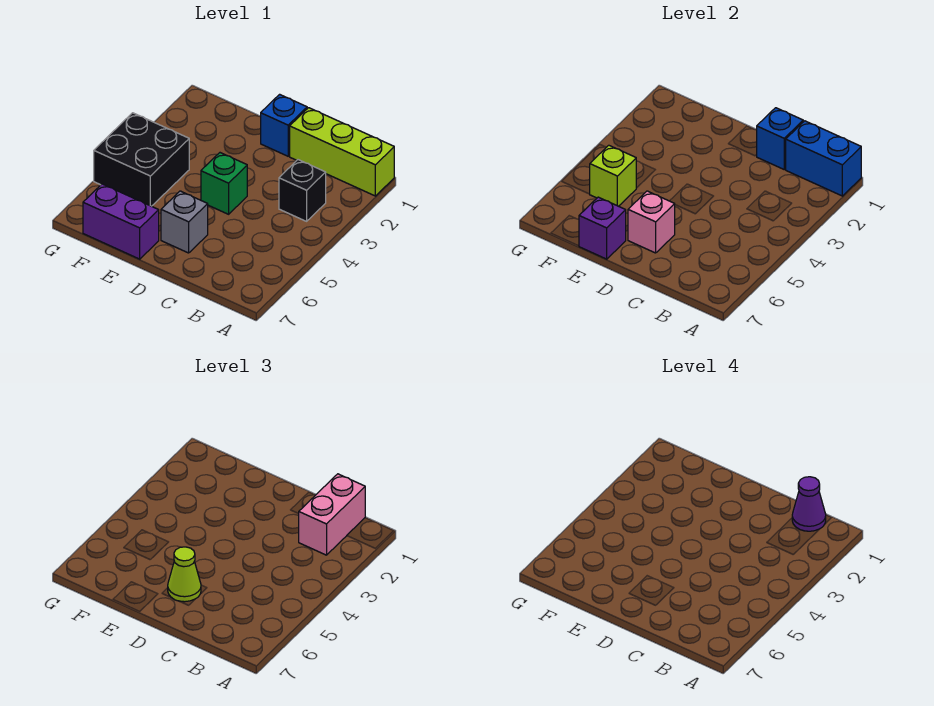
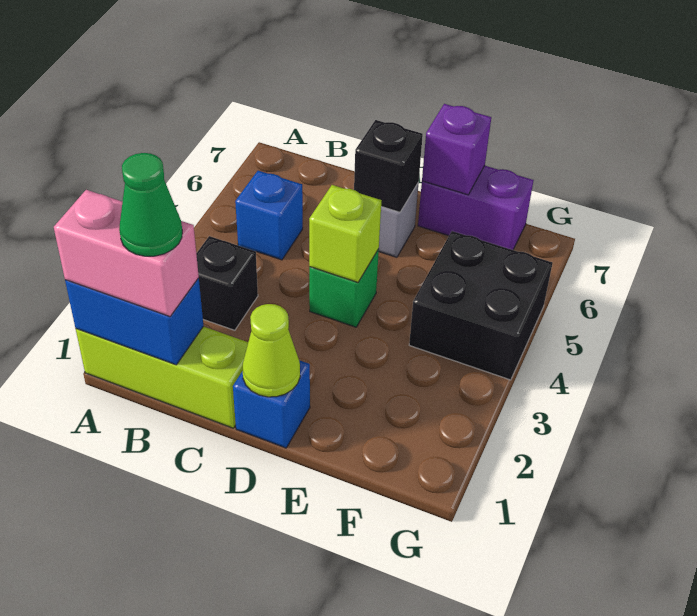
pink 1x2 brick [299,474,365,555] -> pink 1x2 brick turned to [54,190,199,317]
purple 1x1 cone [792,477,826,531] -> green 1x1 cone [119,153,182,256]
blue 1x1 brick [756,108,803,169] -> blue 1x1 brick moved to [235,171,303,260]
pink 1x1 brick [628,191,675,253] -> black 1x1 brick [354,120,423,212]
lime 1x1 cone [168,547,201,602] -> lime 1x1 cone moved to [243,304,300,397]
lime 1x1 brick [590,145,636,206] -> lime 1x1 brick moved to [309,185,381,282]

